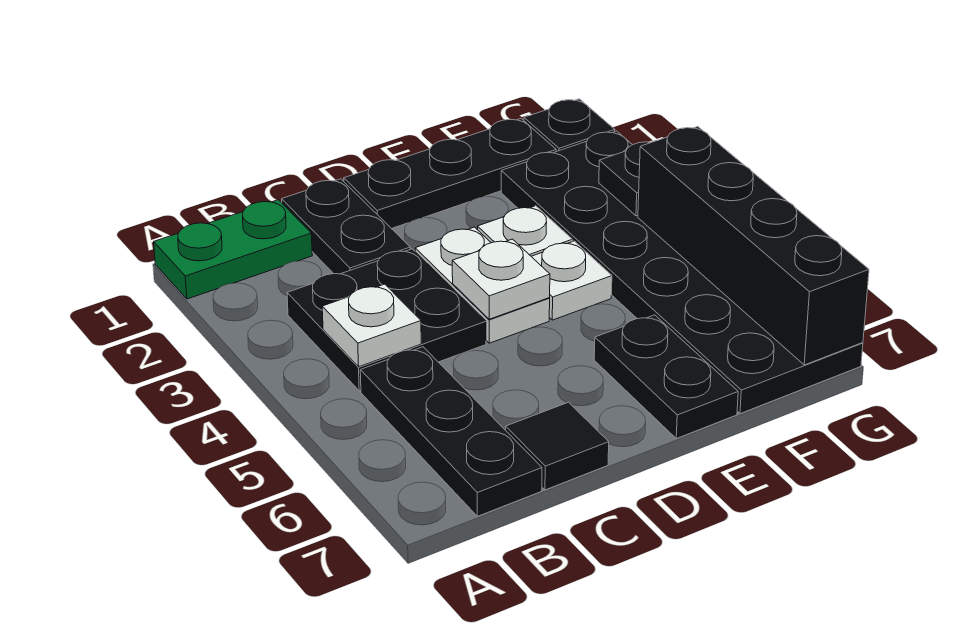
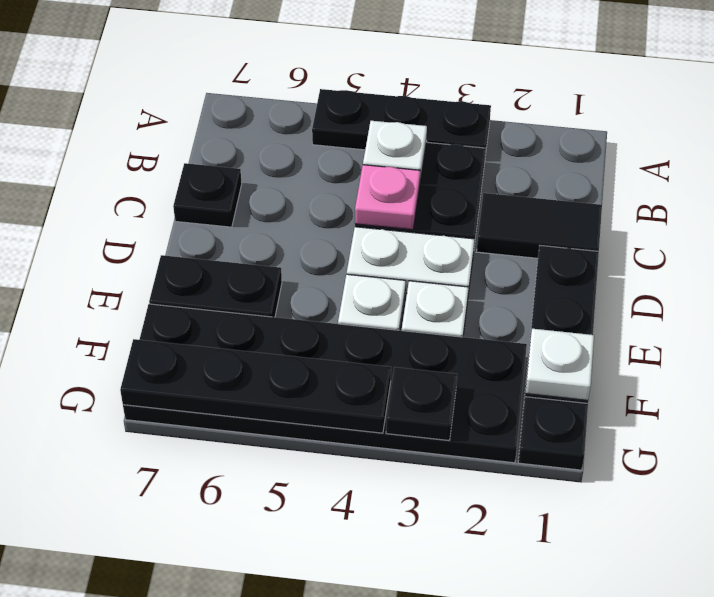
green 1x2 plate [154,200,312,299] -> none
black 1x3 plate [360,347,542,516] -> black 1x3 plate moved to [312,89,491,155]
black 1x2 plate [282,179,410,274] -> black 1x2 tile [477,193,602,258]
none -> pink 1x1 plate [355,165,420,230]
black 1x1 tile [506,402,609,490] -> black 1x1 plate [173,163,242,227]
white 1x1 plate [452,239,550,319] -> white 1x1 plate moved to [525,329,594,400]
black 1x4 brick [638,127,869,365] -> black 1x4 plate [120,339,391,433]

